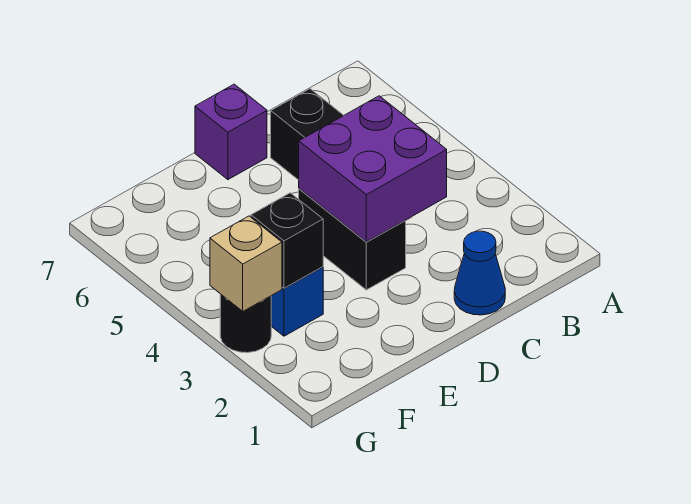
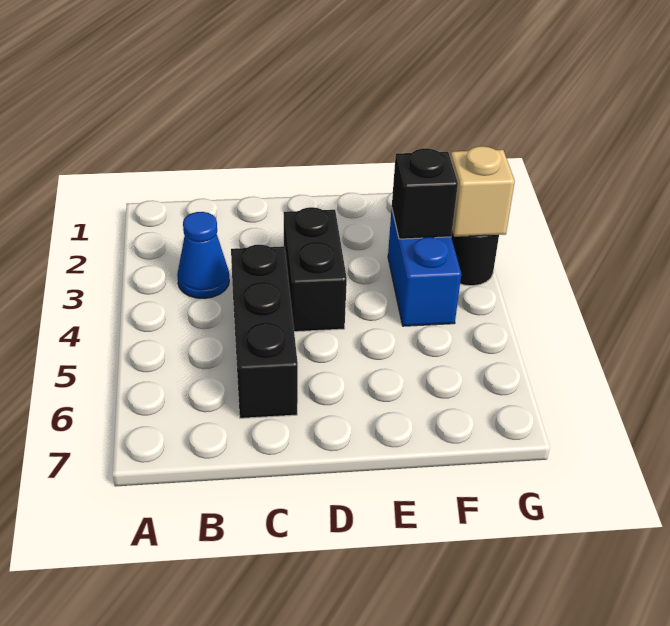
blue 1x1 cone [454,231,505,315] -> blue 1x1 cone moved to [177,212,229,299]
purple 2x2 brick [299,96,447,242] -> none
purple 1x1 brick [195,84,267,180] -> none

